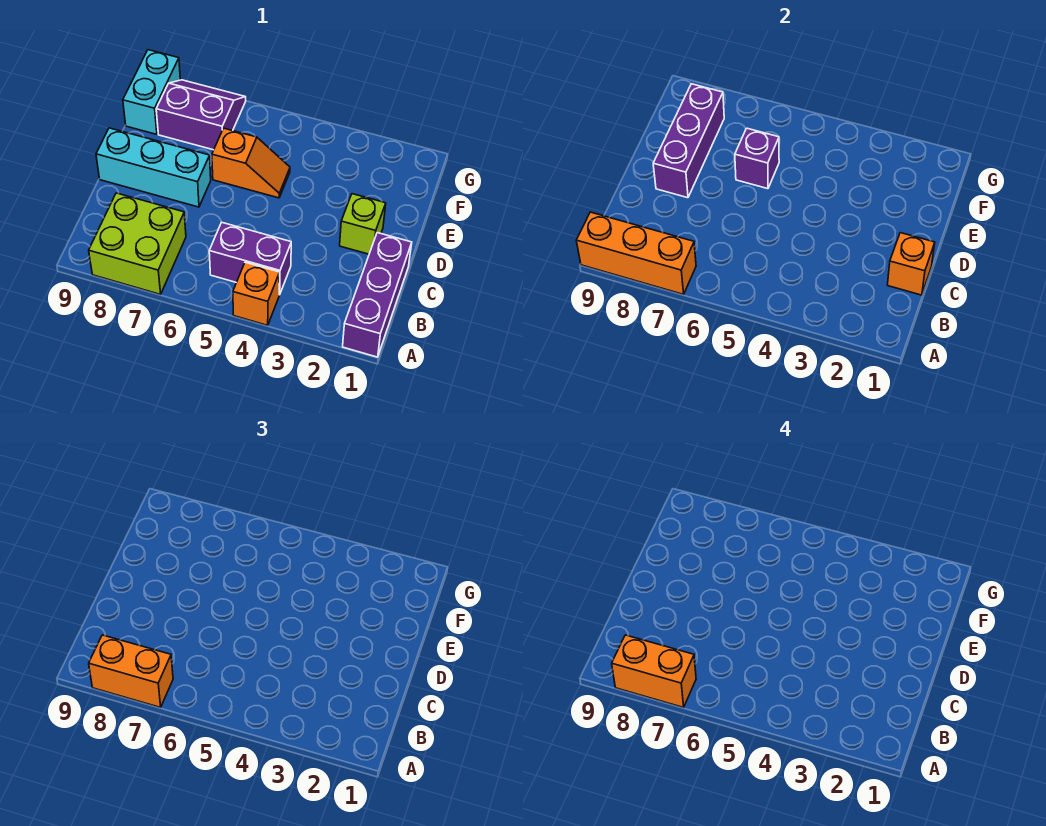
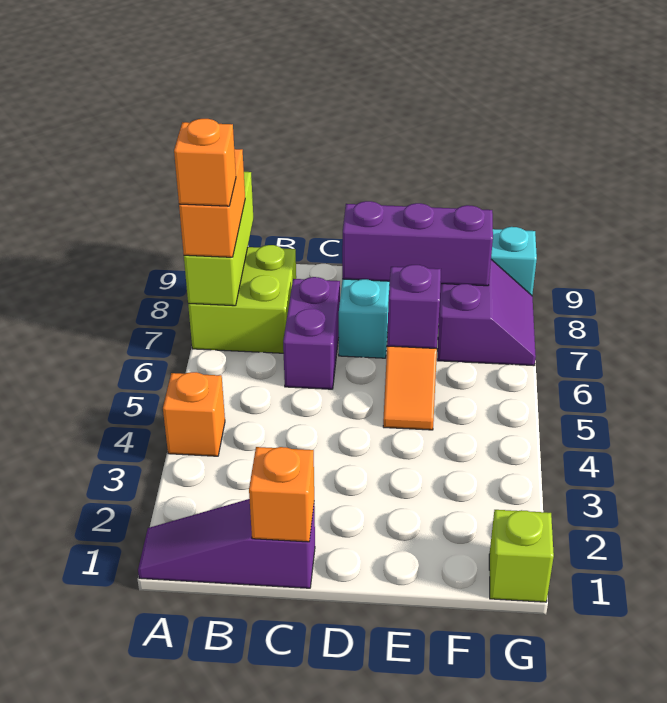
purple 1x3 brick [343,233,412,357] -> purple 1x3 slope [138,499,315,588]
orange 1x3 brick [576,212,696,294] -> lime 1x3 brick [184,172,253,306]
orange 1x2 brick [612,635,696,707] -> orange 1x1 brick [174,119,236,206]
purple 1x2 brick [209,222,291,295] -> purple 1x2 brick moved to [283,277,340,389]
lime 1x1 brick [340,194,386,254] -> lime 1x1 brick moved to [489,510,554,602]

